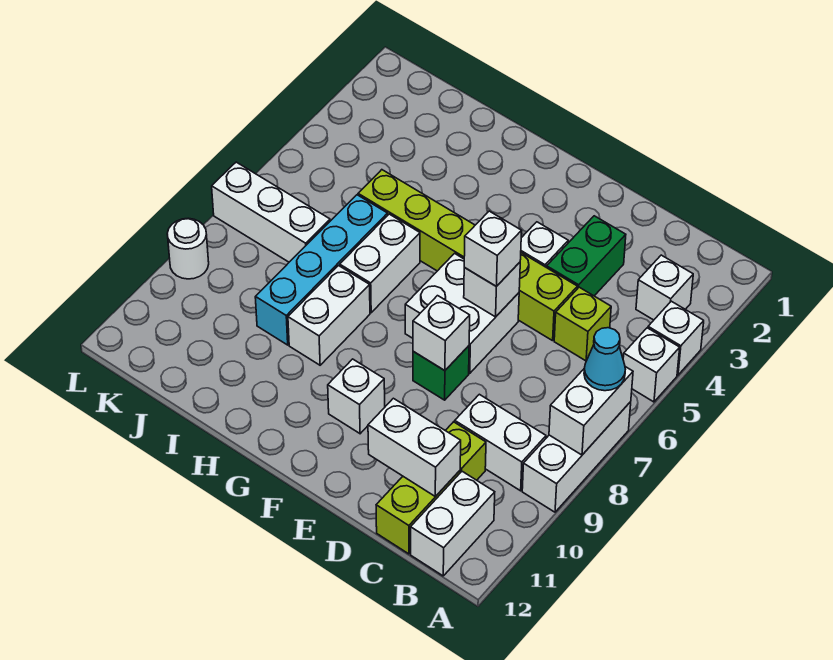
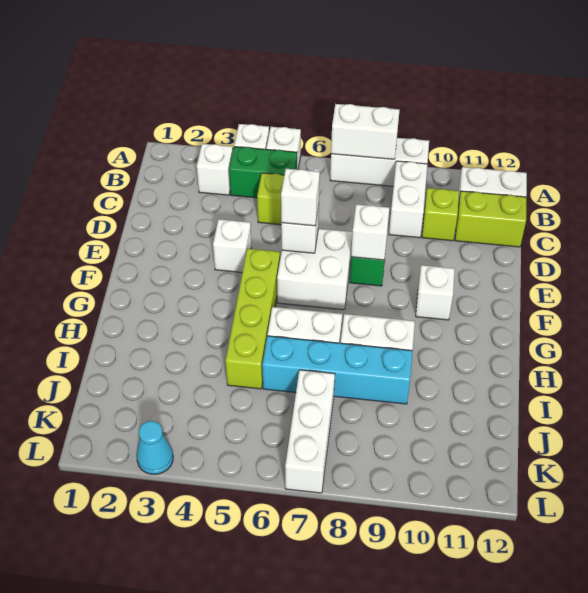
cyan 1x1 cone [584,328,625,391] -> cyan 1x1 cone moved to [137,421,173,474]
white 1x2 brick [368,398,461,497] -> none
green 1x2 brick [547,216,626,296] -> green 1x2 brick moved to [229,147,297,198]
lime 1x6 brick [358,170,577,341] -> lime 1x4 brick [225,249,280,389]
white 1x1 round brick [167,219,209,279] -> none

